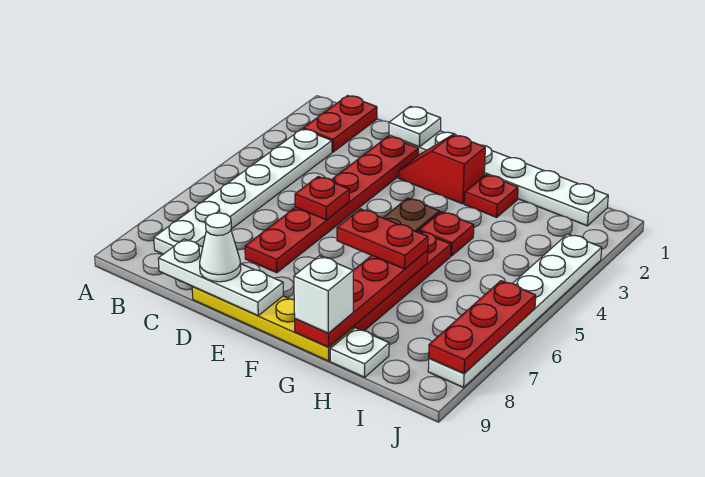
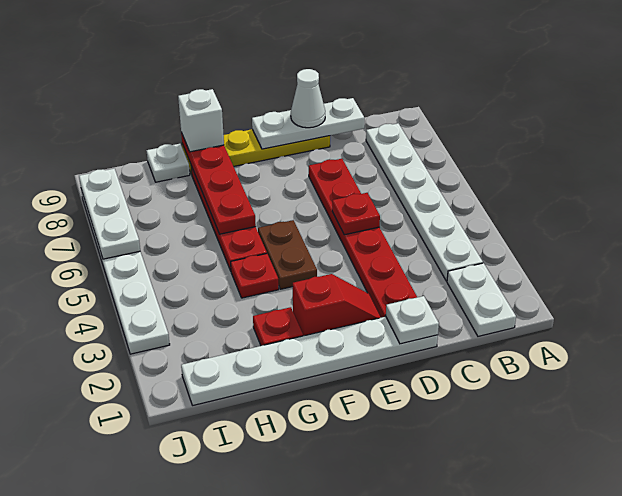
red 1x2 plate [303,96,377,152] -> white 1x2 plate [447,263,516,336]
red 1x2 plate [337,209,428,269] -> none
red 1x3 plate [429,281,536,374] -> white 1x3 plate [79,169,140,259]

